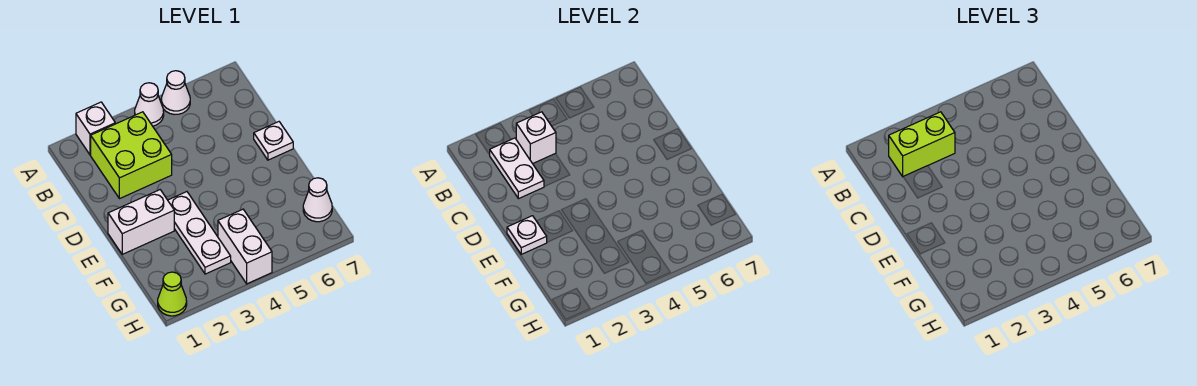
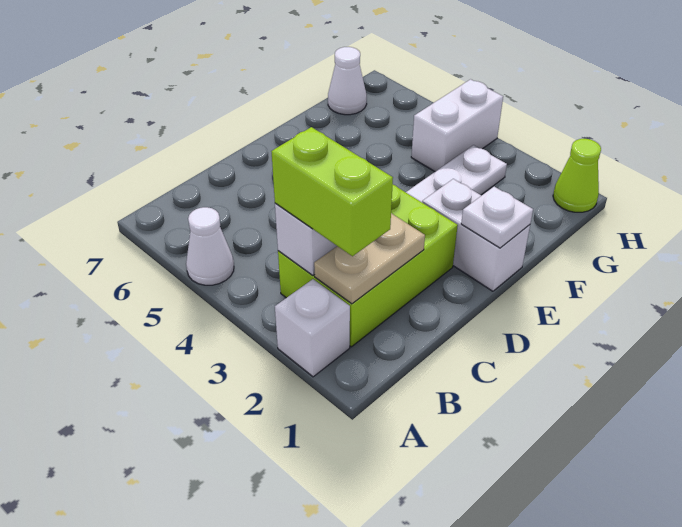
white 1x1 cone [135,83,164,126] -> none
lime 2x2 brick [91,112,172,199] -> lime 2x3 brick [278,185,458,347]
white 1x2 plate [490,138,544,199] -> tan 1x2 plate [314,213,425,304]
white 1x1 plate [254,122,293,160] -> none

